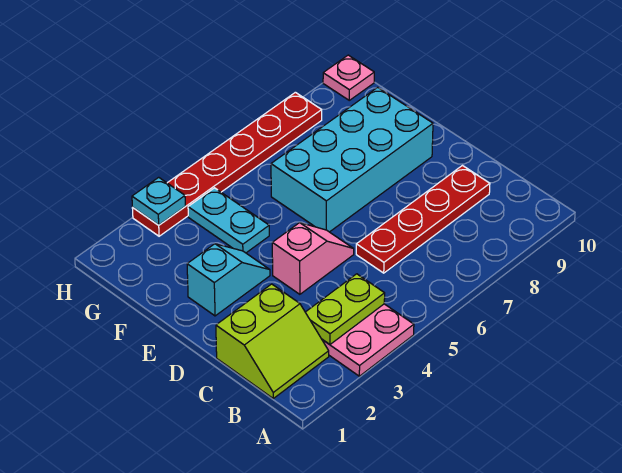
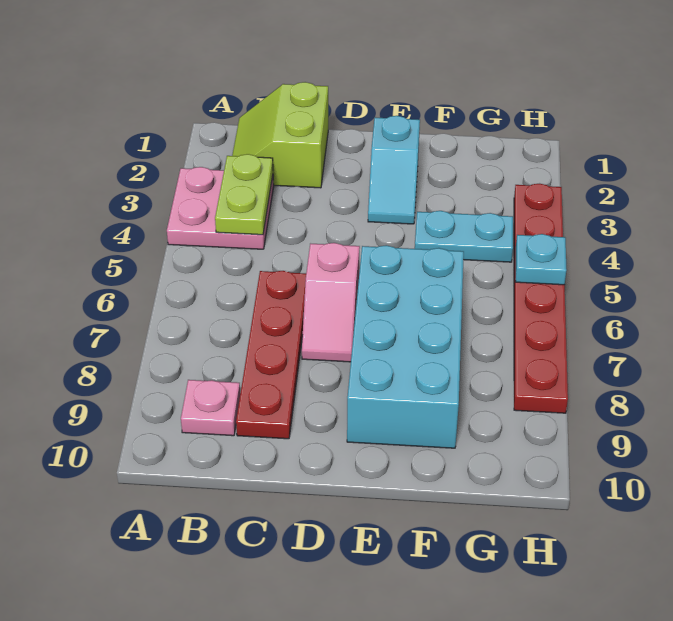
pink 1x2 slope [272,223,354,294] -> pink 1x2 slope moved to [302,243,360,362]
cyan 1x1 plate [132,177,185,225] -> cyan 1x1 plate moved to [516,234,567,285]
pink 1x1 plate [323,55,374,100] -> pink 1x1 plate moved to [181,380,240,436]

